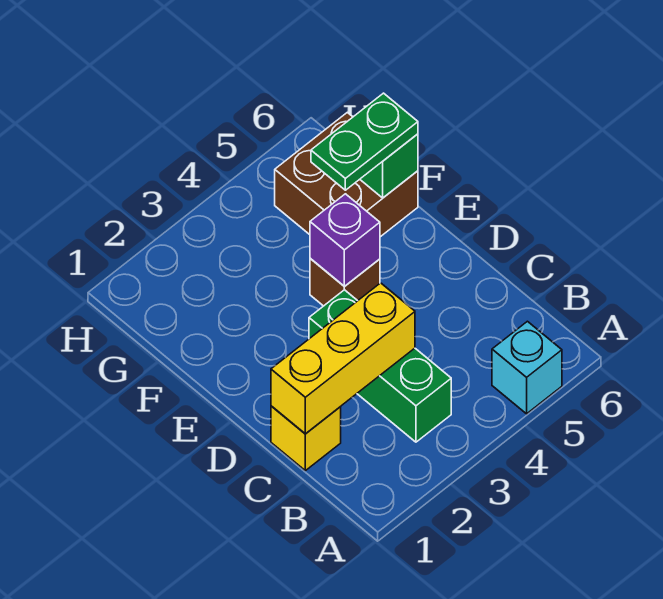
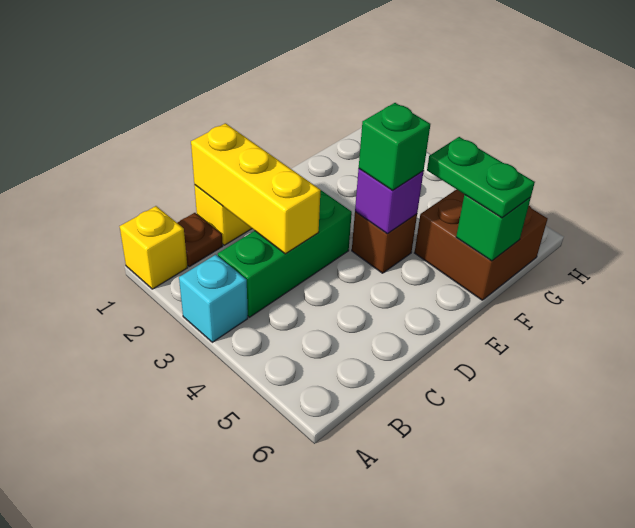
none -> yellow 1x1 brick [120,206,188,289]
cyan 1x1 brick [492,321,562,414] -> cyan 1x1 brick moved to [179,255,248,342]
none -> brown 1x1 plate [177,213,223,267]
none -> green 1x1 brick [359,103,430,190]

